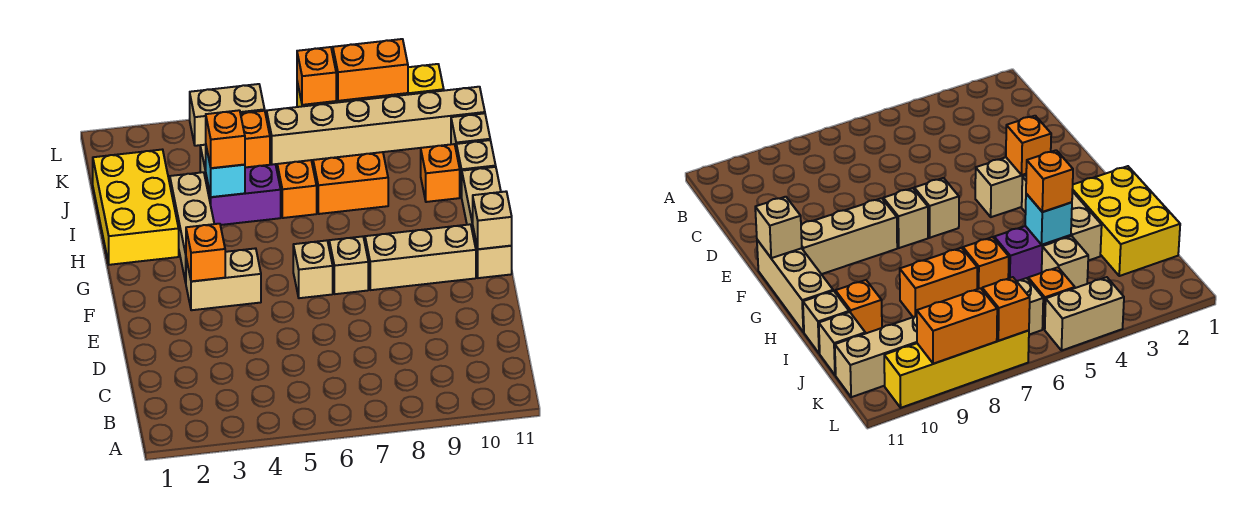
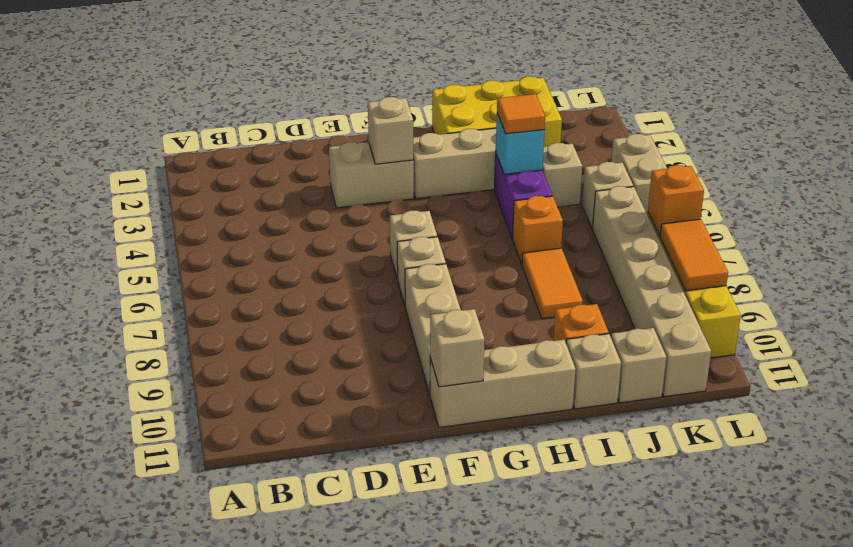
tan 1x2 brick [186,248,261,310] -> tan 1x2 brick turned to [329,142,414,208]
orange 1x1 brick [186,224,225,281] -> tan 1x1 brick [368,97,414,164]
orange 1x1 brick [206,110,245,168] -> orange 1x1 tile [497,94,545,134]
orange 1x2 brick [313,152,388,214] -> orange 1x2 tile [522,248,583,319]
orange 1x1 brick [240,111,270,167] -> tan 1x1 brick [582,162,633,229]
orange 1x2 brick [333,39,408,101] -> orange 1x2 tile [660,219,728,291]

